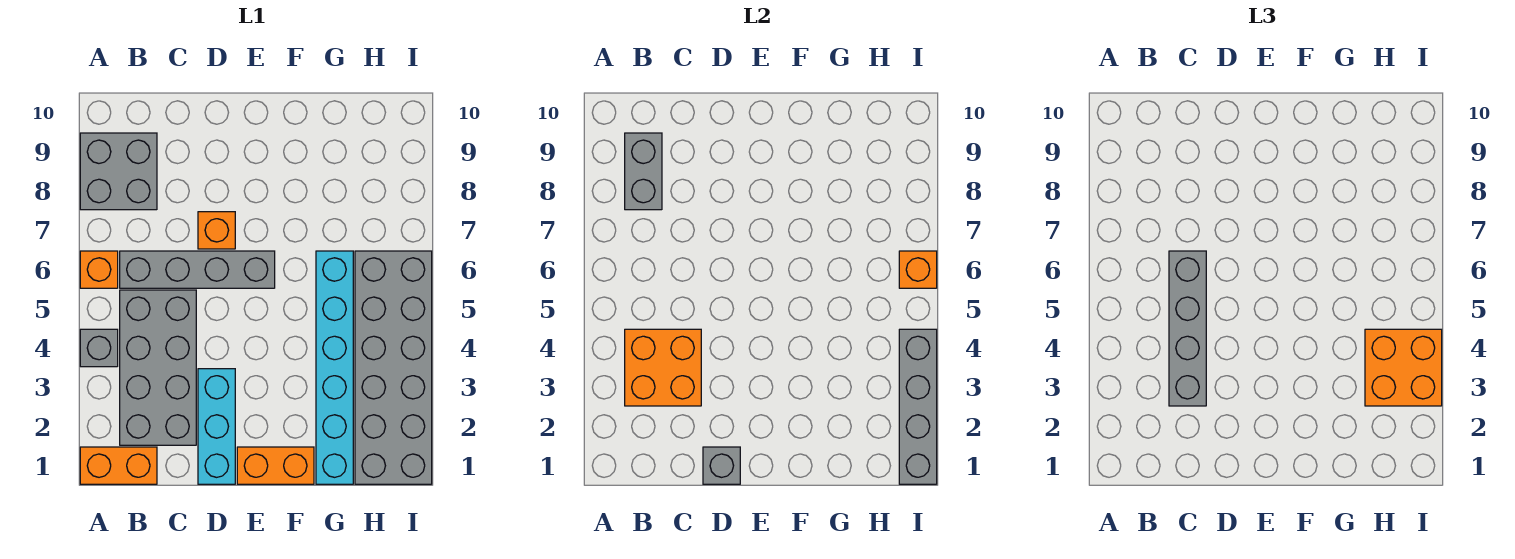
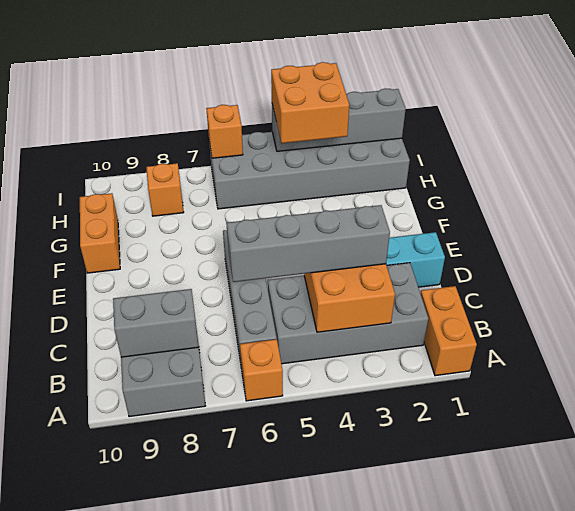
grey 1x1 brick [80,329,118,367] -> none
grey 1x1 brick [703,447,740,484] -> none
orange 1x1 brick [198,212,235,249] -> orange 1x1 brick moved to [146,163,184,216]
orange 1x2 brick [237,447,314,484] -> orange 1x2 brick moved to [80,193,120,273]
cyan 1x6 brick [316,251,353,484] -> none

